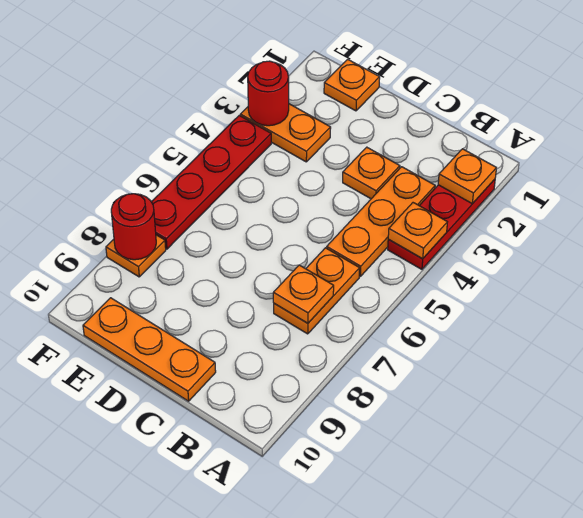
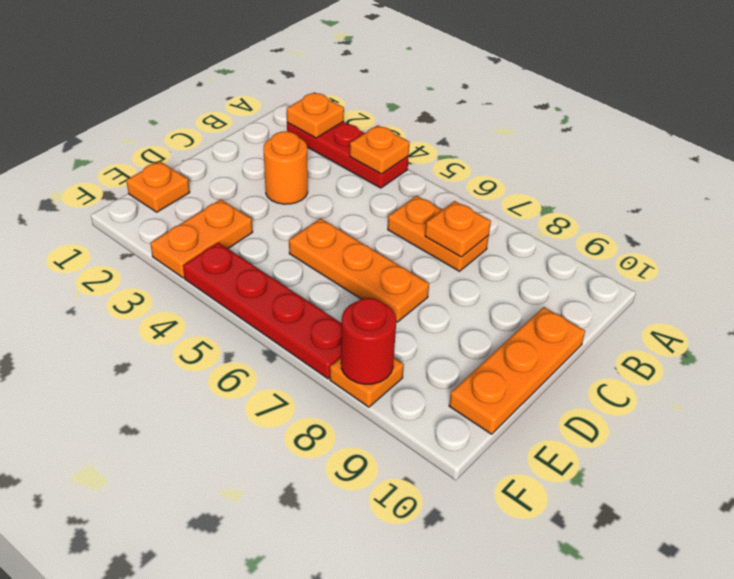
orange 1x3 plate [327,167,435,276] -> orange 1x3 plate moved to [289,218,429,322]
orange 1x1 plate [343,147,400,199] -> orange 1x1 round brick [263,131,308,204]
red 1x1 round brick [248,61,289,126] -> none

